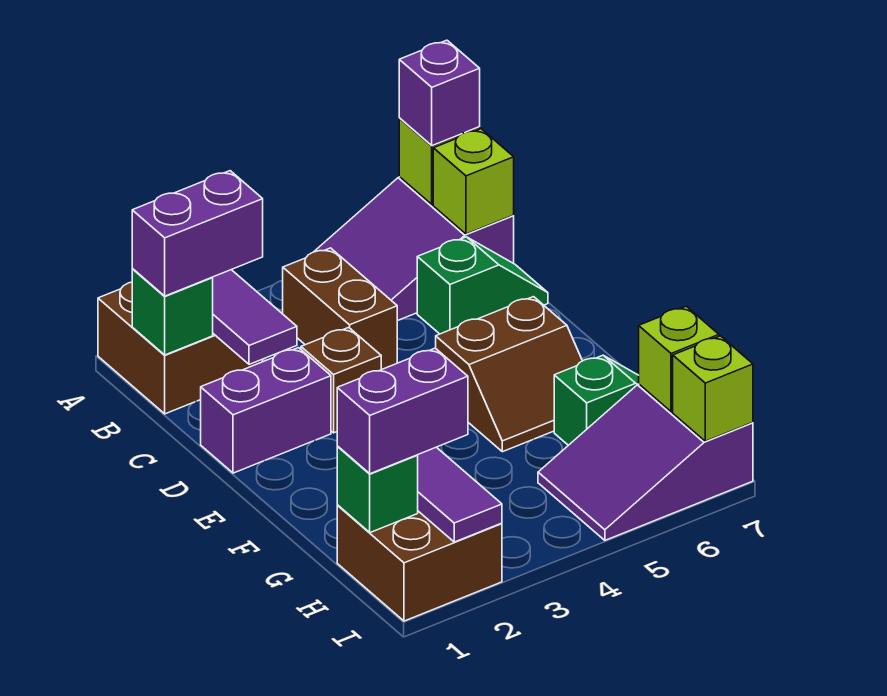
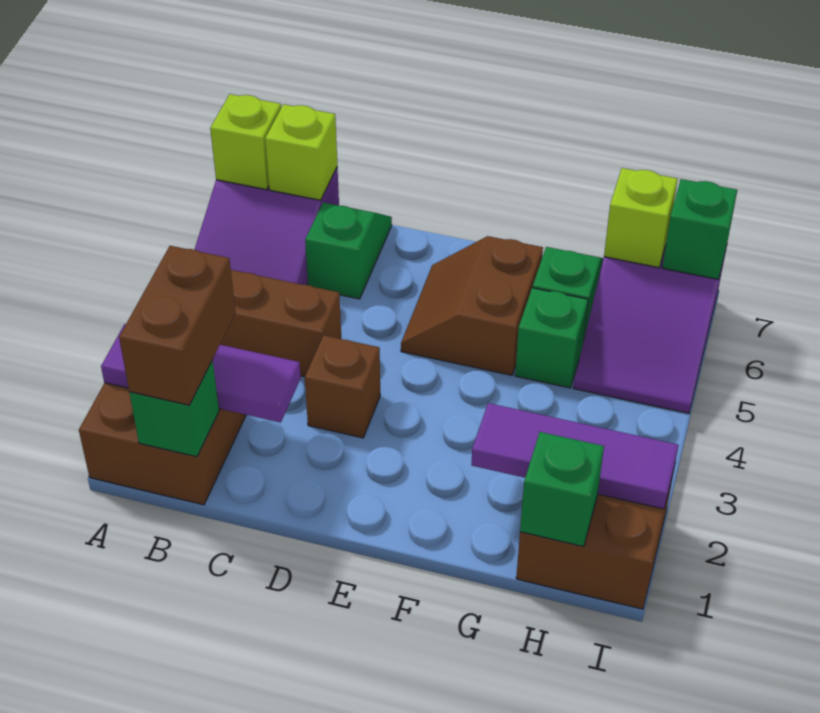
purple 1x1 brick [399,40,480,146] -> none
purple 1x2 brick [132,171,263,296] -> brown 1x2 brick [119,246,235,405]
purple 1x2 brick [201,348,331,473] -> none
brown 2x2 slope [436,297,582,452] -> brown 2x2 slope turned to [401,236,543,375]
none -> green 1x1 brick [515,288,588,388]
purple 1x2 brick [337,348,468,474] -> none
lime 1x1 brick [673,336,753,441] -> green 1x1 brick [662,179,737,279]

